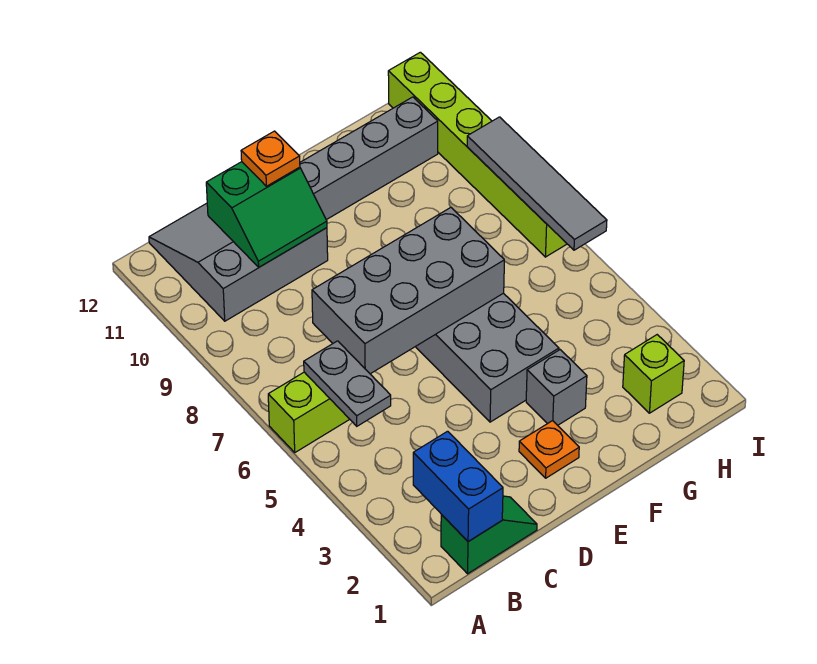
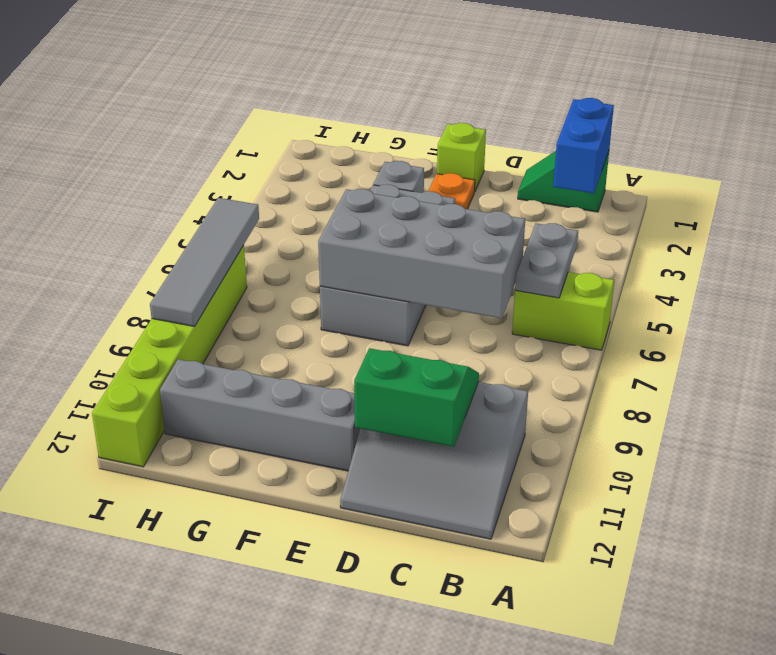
orange 1x1 plate [241,131,300,186] -> none
lime 1x1 brick [623,335,684,413] -> lime 1x1 brick moved to [437,123,486,191]

